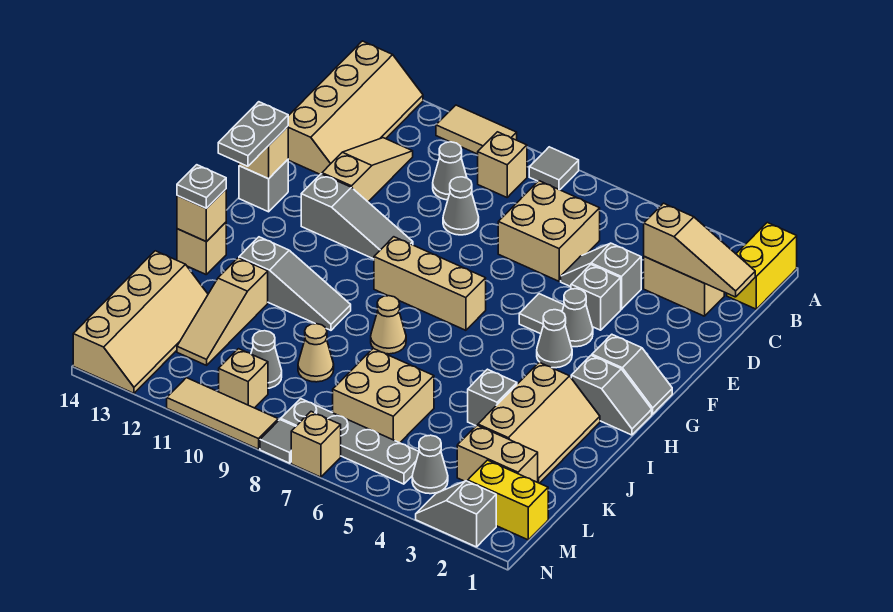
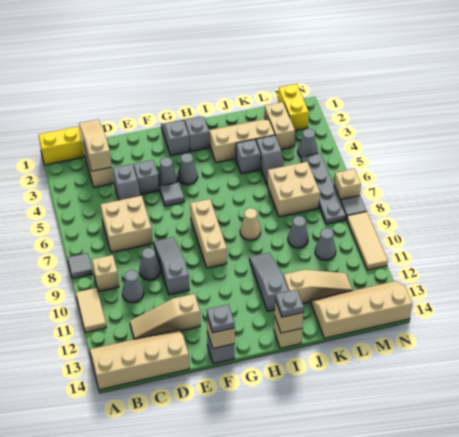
grey 1x3 slope [301,174,413,259] -> grey 1x3 slope moved to [154,237,189,295]
grey 1x2 plate [218,102,288,166] -> grey 1x1 plate [207,305,235,333]
tan 1x1 cone [298,324,334,382] -> grey 1x1 cone [288,216,309,248]
tan 1x1 brick [219,349,268,408] -> none
grey 1x2 slope [416,481,496,547] -> grey 1x2 slope moved to [256,135,284,184]

